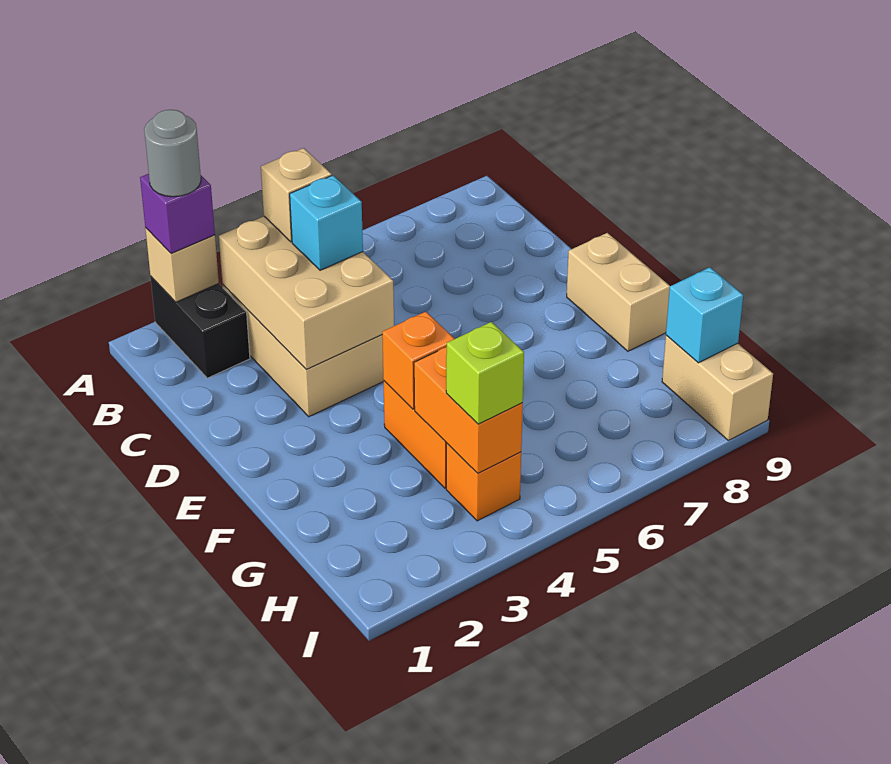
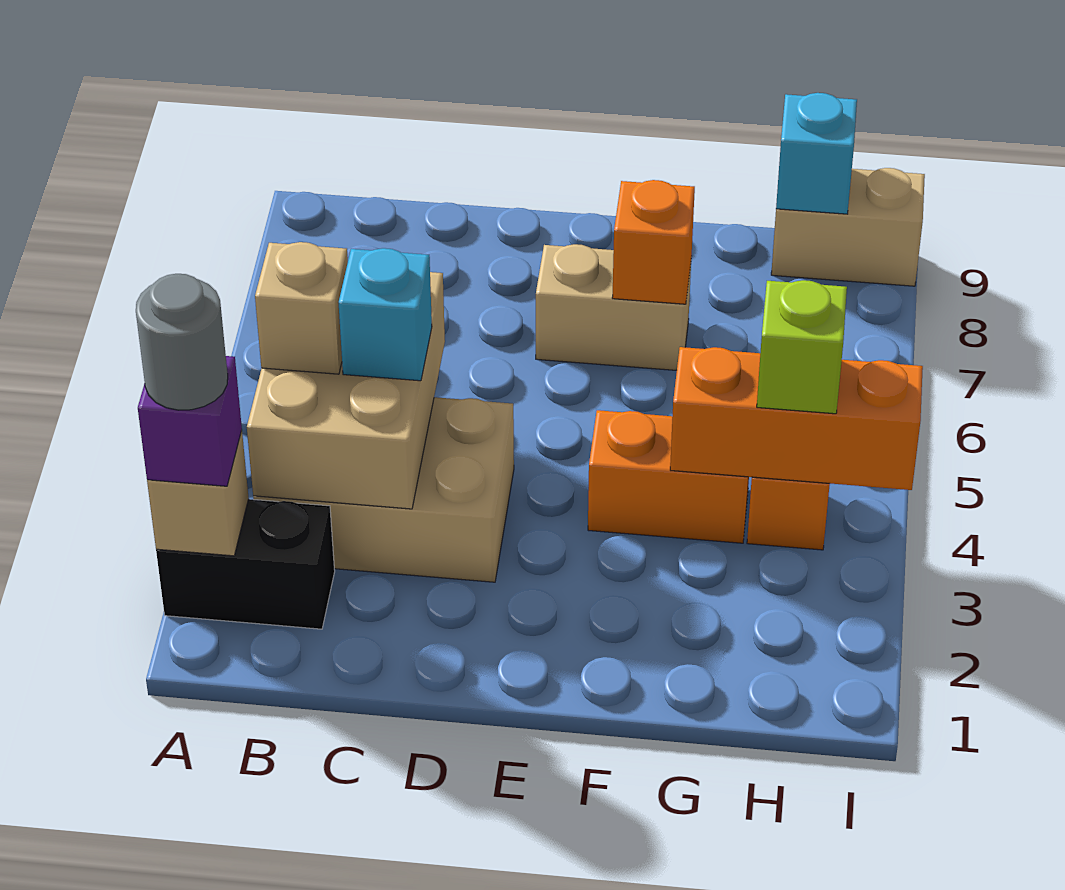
tan 2x3 brick [219,216,394,369] -> tan 2x3 brick turned to [247,272,445,509]
tan 1x2 brick [567,233,670,351] -> tan 1x2 brick moved to [536,244,691,370]
orange 1x1 brick [382,312,454,409] -> orange 1x1 brick moved to [612,180,695,304]
orange 1x2 brick [414,347,523,473] -> orange 1x3 brick [670,347,923,490]

